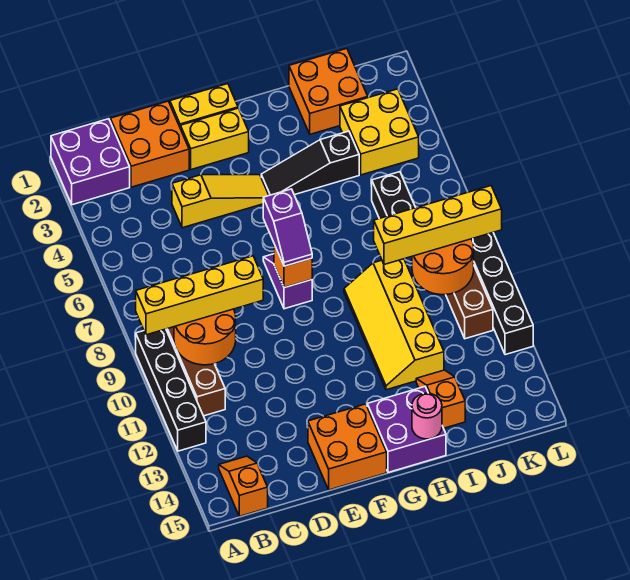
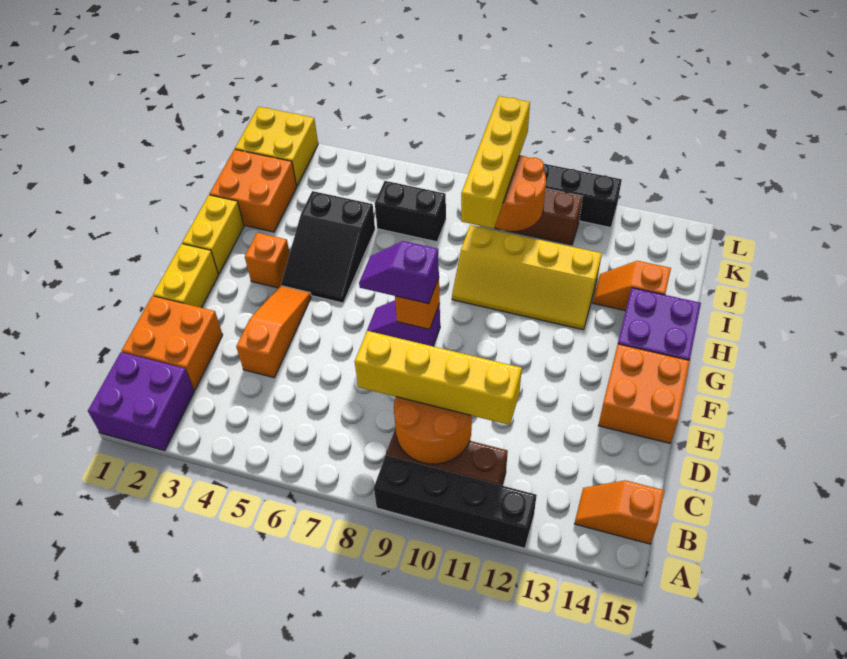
yellow 1x4 brick [136,256,263,335] -> yellow 1x4 brick turned to [355,331,522,425]
yellow 1x3 slope [172,175,269,228] -> orange 1x3 slope [236,286,311,378]
yellow 1x2 brick [181,108,249,170] -> yellow 1x2 brick moved to [182,195,244,274]
purple 1x2 slope [263,189,312,266] -> purple 1x2 slope turned to [359,241,439,304]
none -> orange 1x1 brick [245,233,290,288]
black 1x3 slope [261,131,359,195] -> black 2x3 slope [281,191,375,303]
pink 1x1 round brick [412,393,442,439] -> none
yellow 2x2 brick [340,89,419,175] -> yellow 2x2 brick moved to [235,107,318,186]

